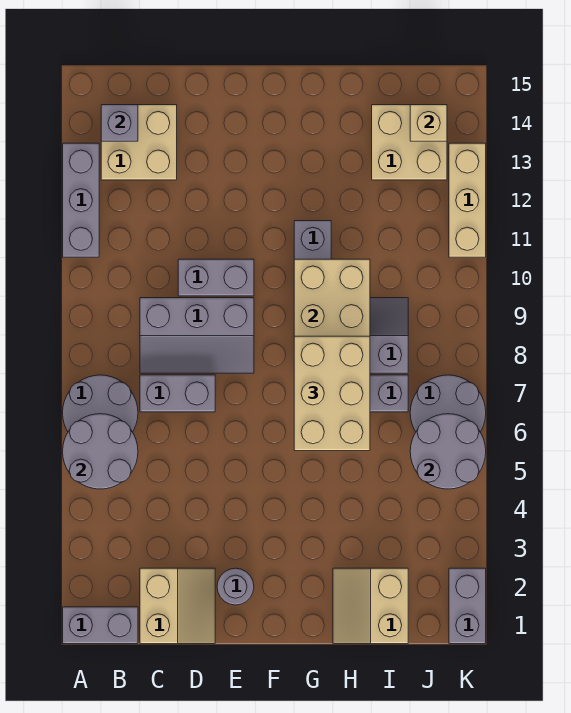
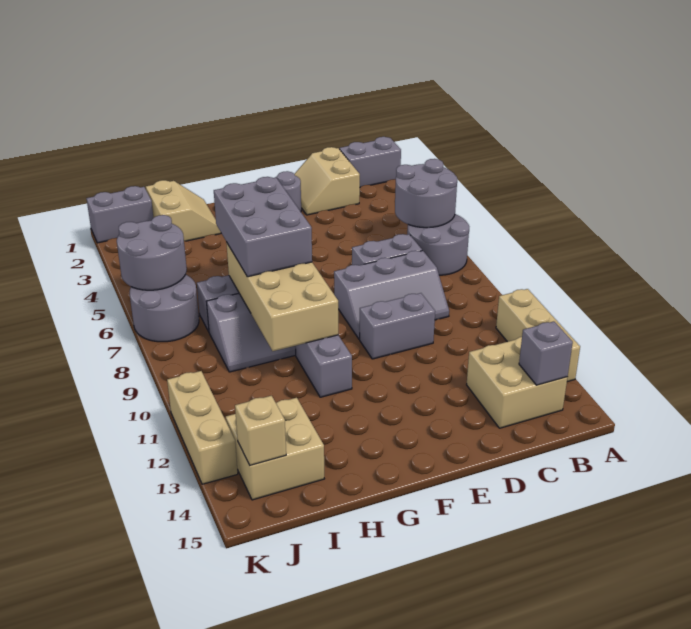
grey 1x3 brick [63,143,99,257] -> tan 1x3 brick [496,289,580,382]
grey 2x3 slope [140,298,254,373] -> grey 2x3 slope turned to [334,251,449,339]
tan 2x3 brick [294,336,370,451] -> grey 2x3 brick [214,177,312,277]
grey 1x2 brick [449,568,486,644] -> grey 1x2 brick turned to [86,186,153,243]

